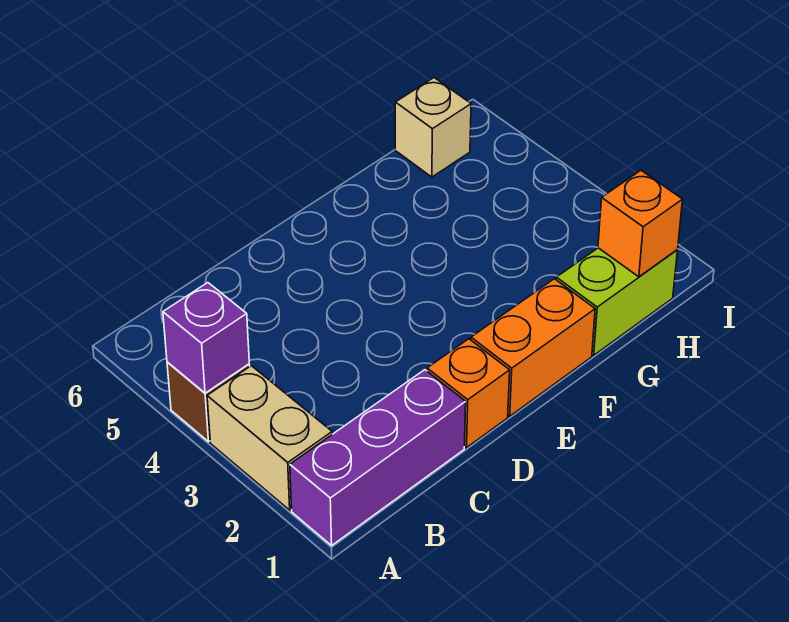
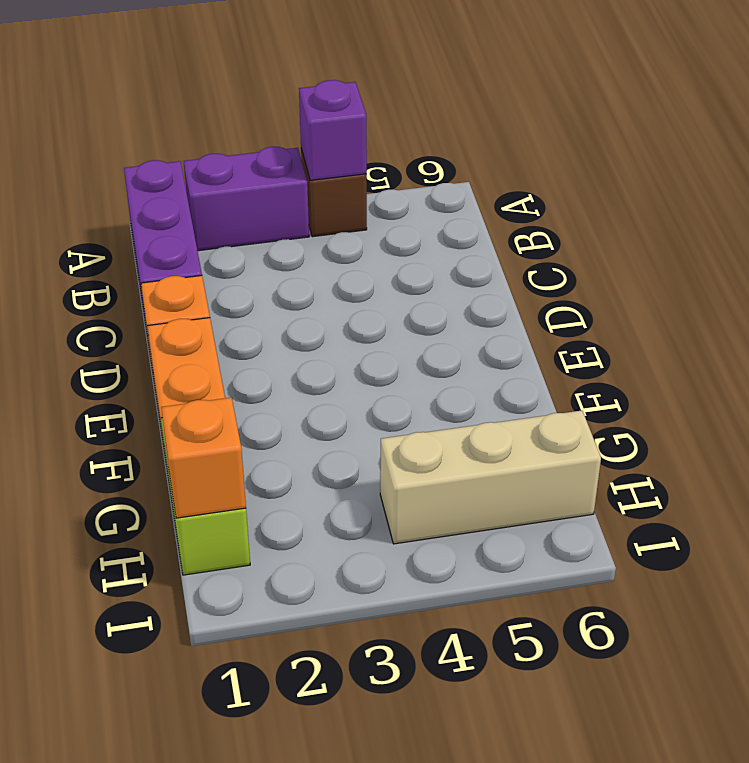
tan 1x2 brick [207,366,332,510] -> purple 1x2 brick [184,147,309,251]
tan 1x1 brick [395,78,471,177] -> tan 1x3 brick [380,411,601,544]

